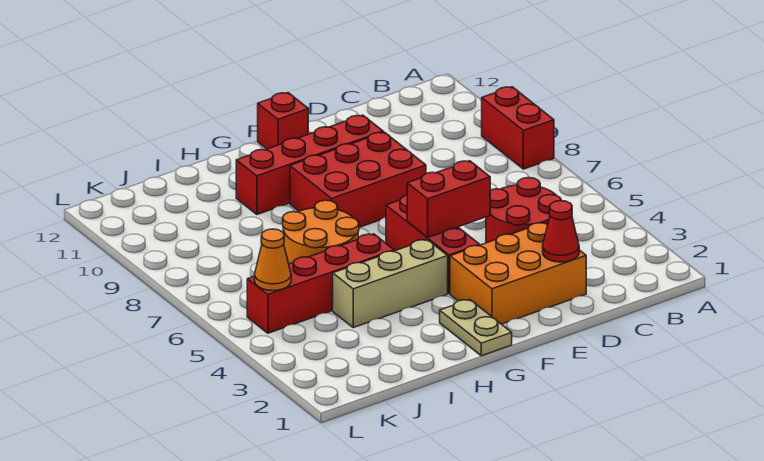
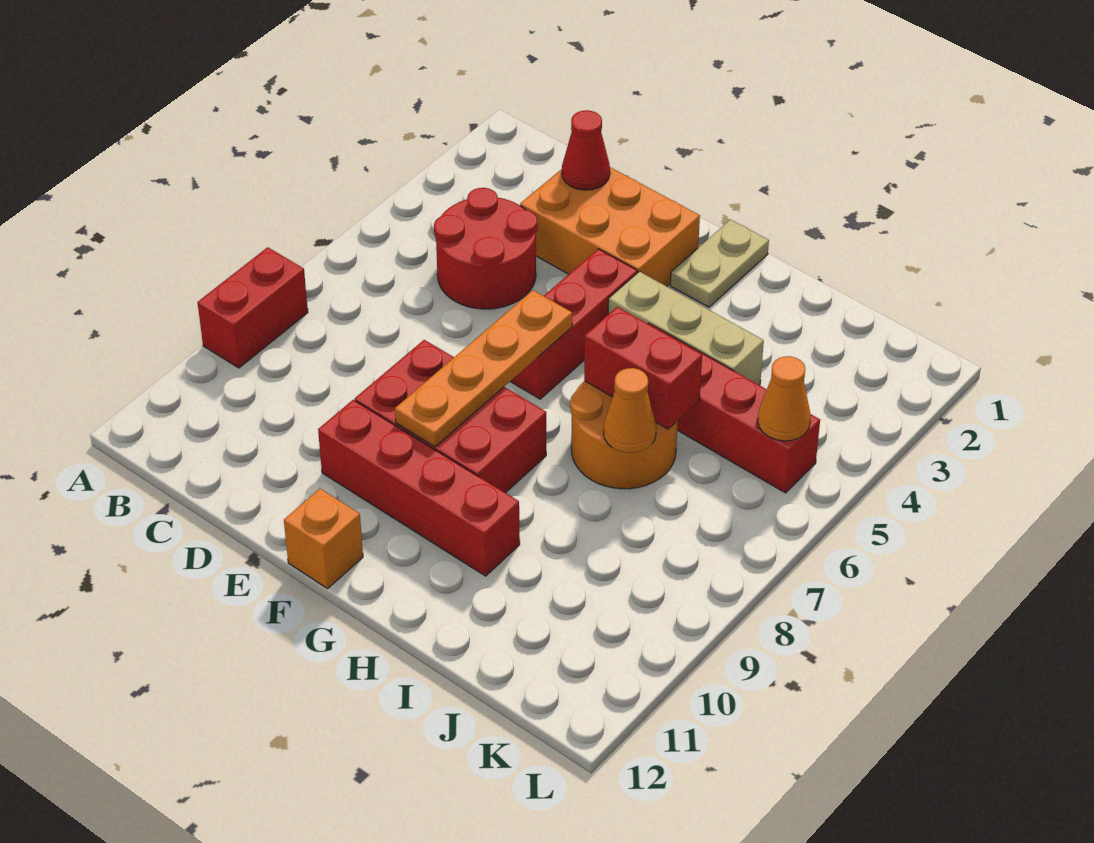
red 1x2 brick [407,161,490,237] -> red 1x2 brick moved to [584,307,702,429]
none -> orange 1x4 plate [395,290,572,447]
red 1x1 brick [258,93,308,149] -> orange 1x1 brick [284,489,363,589]
none -> orange 1x1 cone [604,368,656,453]

